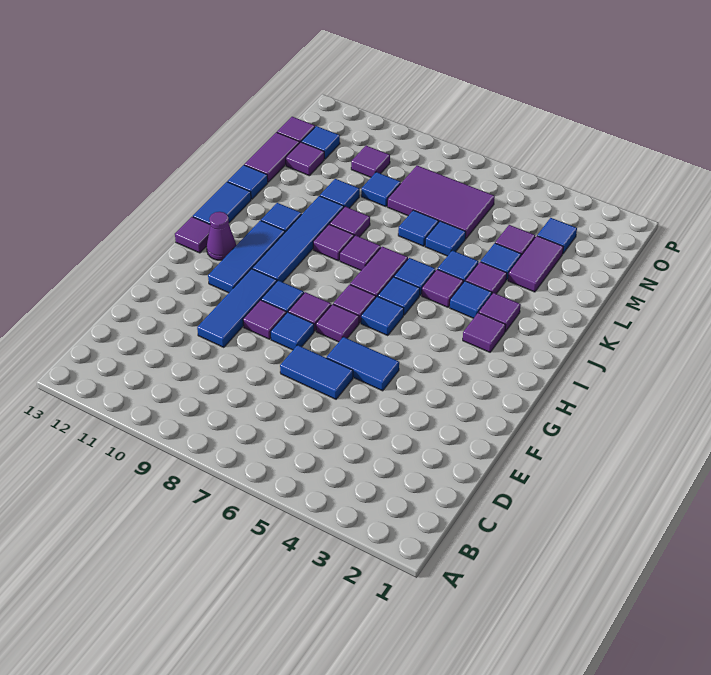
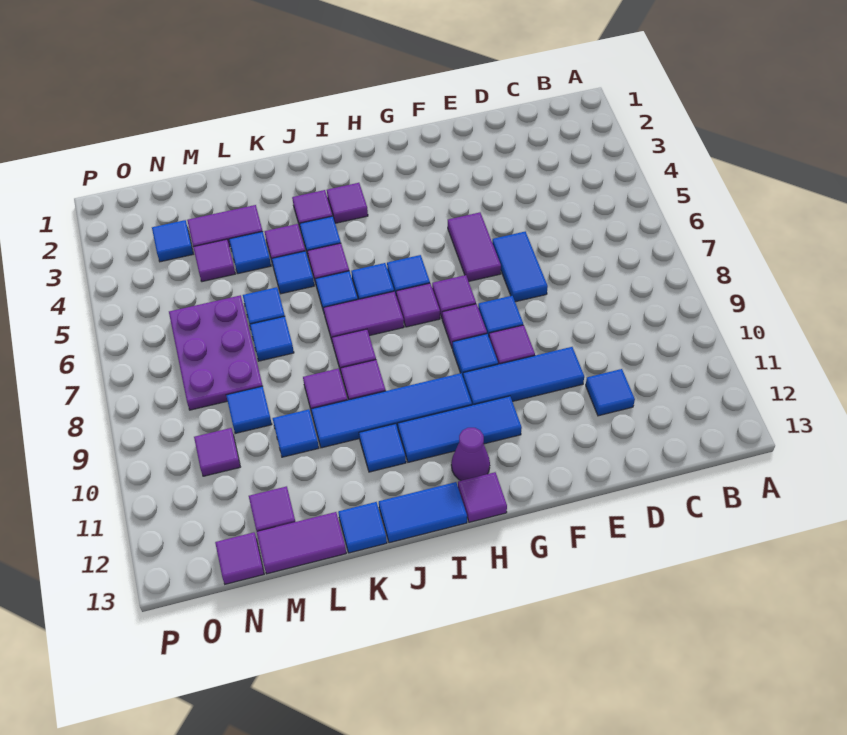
blue 1x2 tile [327,337,399,391] -> purple 1x2 tile [448,212,501,281]
purple 2x3 tile [387,166,495,239] -> purple 2x3 plate [169,295,263,410]
blue 1x1 tile [301,126,340,159] -> blue 1x1 tile moved to [586,369,635,416]

